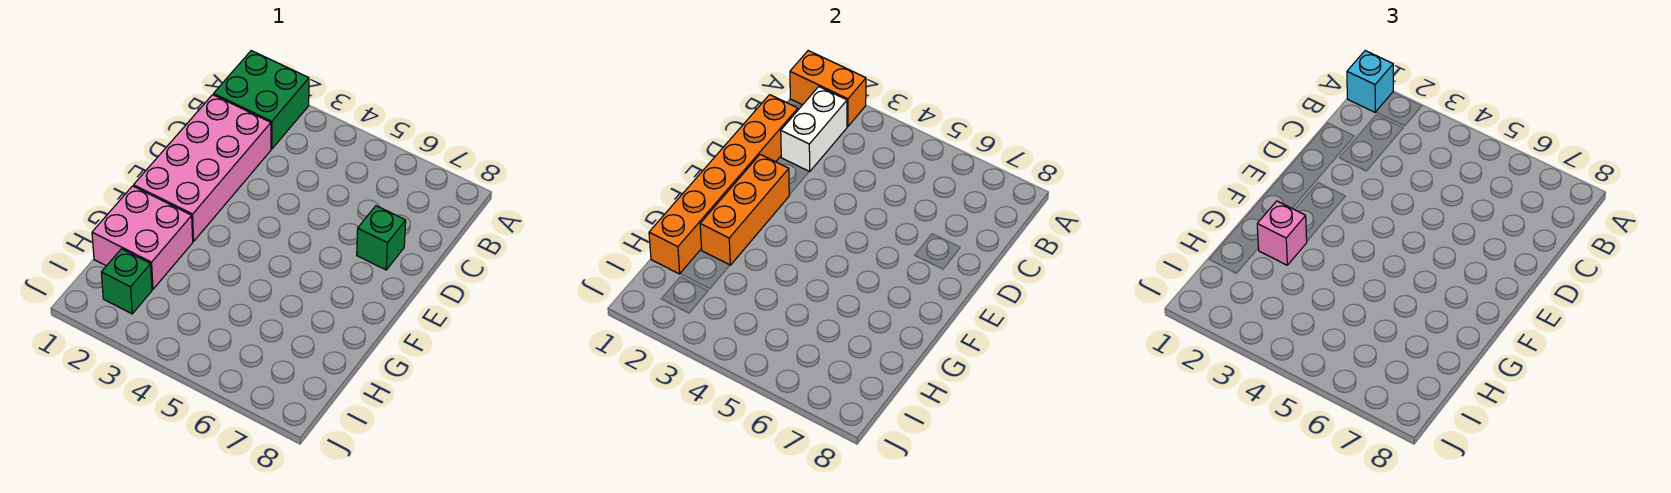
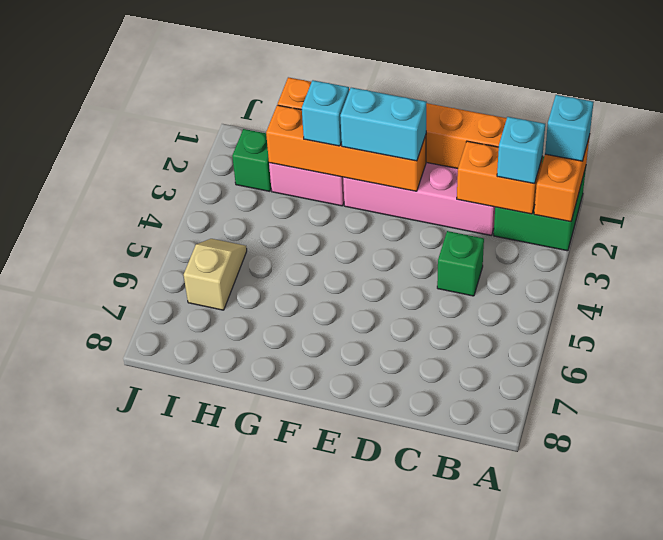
white 1x2 brick [781,87,847,172] -> orange 1x2 brick [457,141,543,214]
none -> cyan 1x1 brick [497,117,545,184]
green 1x1 brick [357,206,406,270] -> green 1x1 brick moved to [437,231,484,296]
orange 1x3 brick [700,154,789,265] -> orange 1x4 brick [266,105,426,191]
none -> cyan 1x2 brick [340,88,427,161]
pink 1x1 brick [1257,201,1307,265] -> cyan 1x1 brick [302,80,349,146]
none -> tan 1x2 slope [184,239,247,310]

